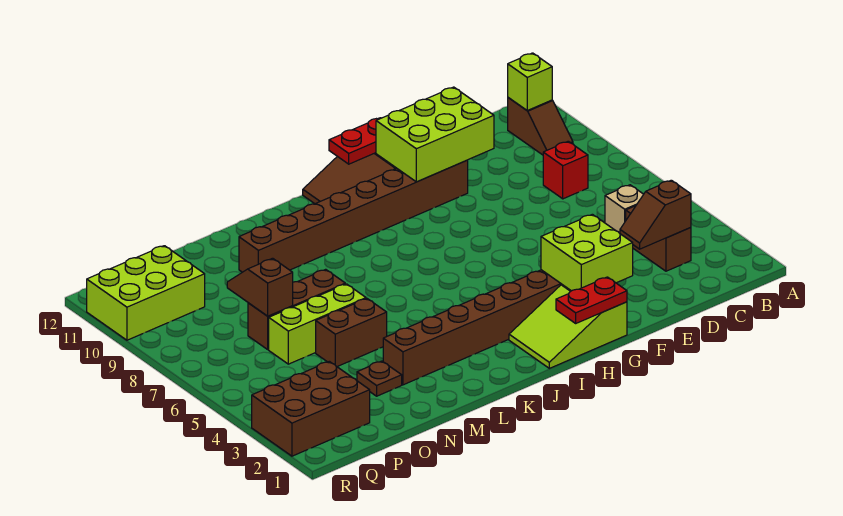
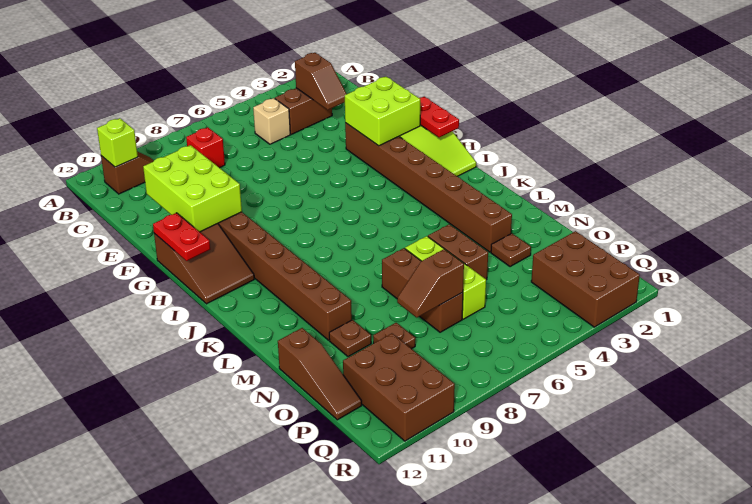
none -> brown 1x1 plate [329,320,371,357]
none -> brown 1x3 slope [278,328,362,420]
none -> brown 1x1 plate [373,323,415,349]
lime 2x3 brick [87,246,205,340] -> brown 2x3 brick [343,333,455,441]

